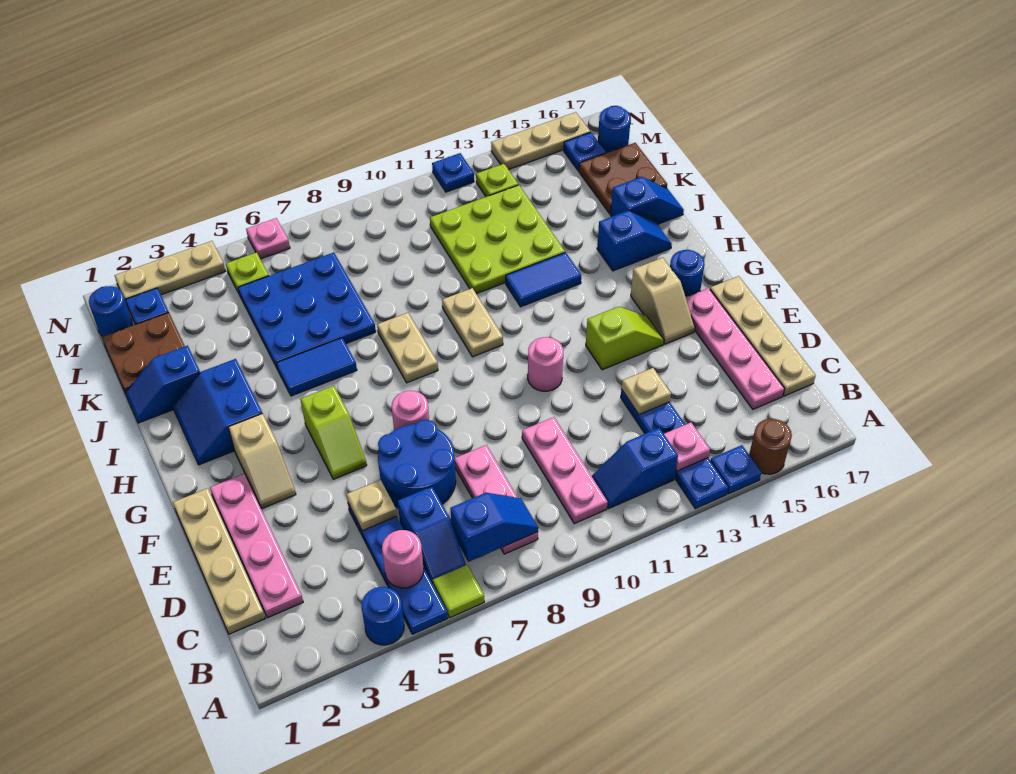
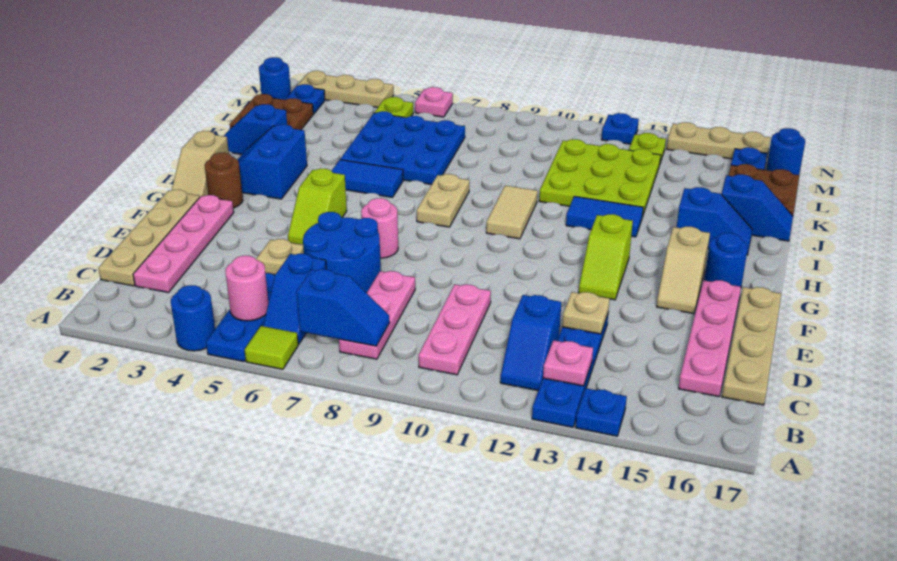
brown 1x1 round brick [749,419,792,474] -> brown 1x1 round brick moved to [205,153,243,208]
blue 1x2 slope [592,428,678,508] -> blue 1x2 slope turned to [500,295,561,391]
tan 1x2 slope [228,413,296,508] -> tan 1x2 slope moved to [172,131,229,197]
pink 1x1 round brick [528,337,563,391] -> none
lime 1x2 slope [586,307,664,370] -> lime 1x2 slope turned to [579,214,633,300]
tan 1x2 plate [442,288,503,357] -> tan 1x2 tile [486,186,538,239]

